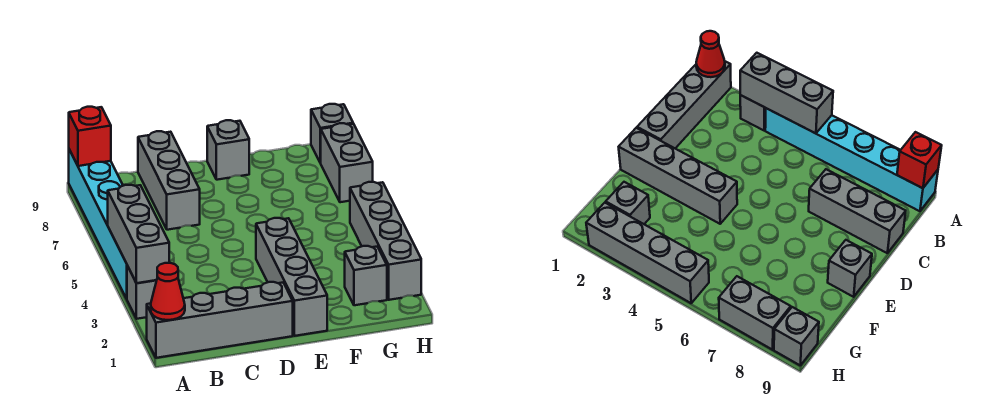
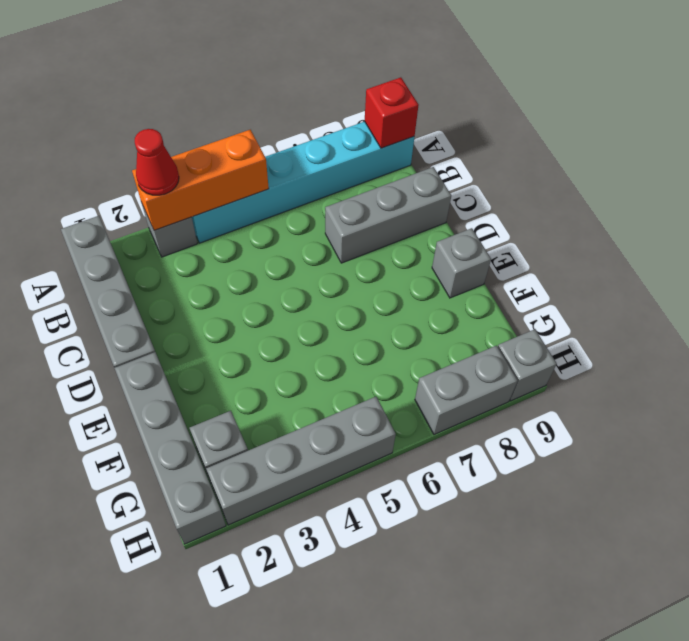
red 1x1 cone [151,263,185,320] -> red 1x1 cone moved to [135,129,179,195]
grey 1x3 brick [108,185,169,283] -> orange 1x3 brick [132,130,269,230]
grey 1x4 brick [256,218,327,336] -> grey 1x4 brick turned to [115,352,226,544]

